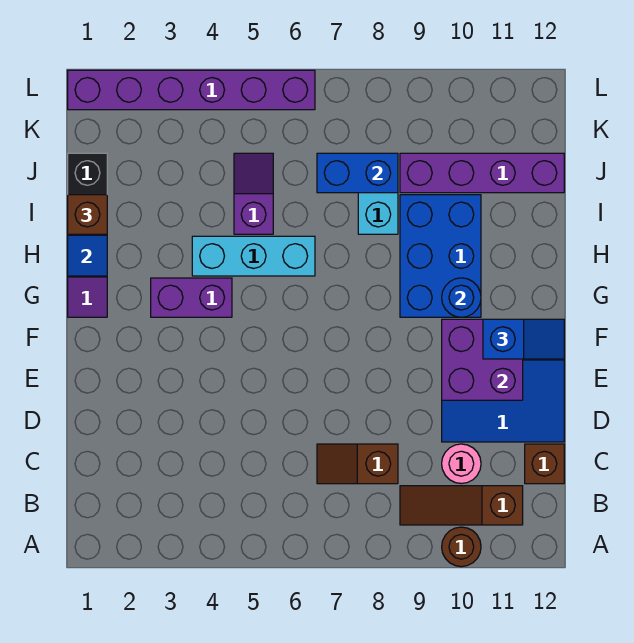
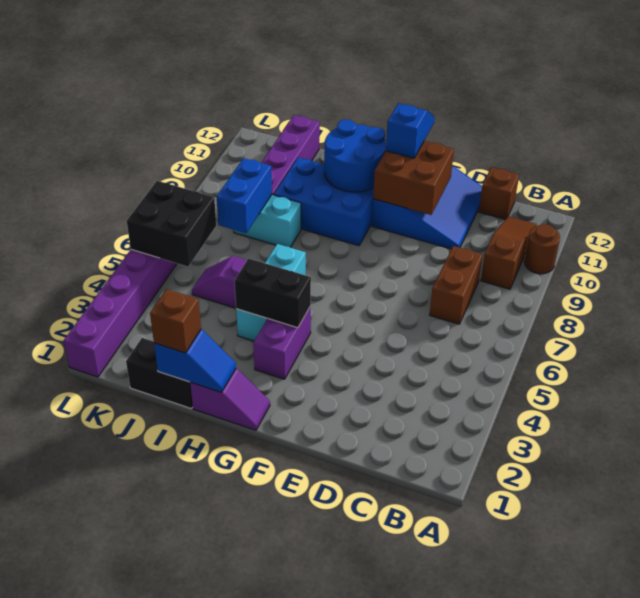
brown 1x3 slope [400,486,523,525] -> brown 1x3 slope turned to [481,216,537,289]
brown 1x2 slope [317,444,398,484] -> brown 1x2 brick [430,246,483,324]
pink 1x1 round brick [442,444,481,484] -> none
purple 2x2 brick [442,319,523,400] -> brown 2x2 brick [373,141,454,215]
none -> black 1x2 brick [235,258,311,328]
blue 1x1 round brick [442,278,481,317] -> blue 2x2 round brick [324,119,386,192]
none -> black 2x2 brick [127,181,216,267]

